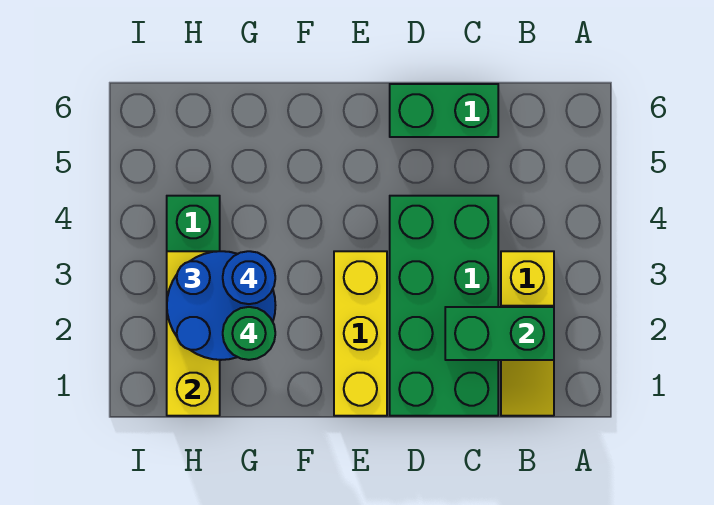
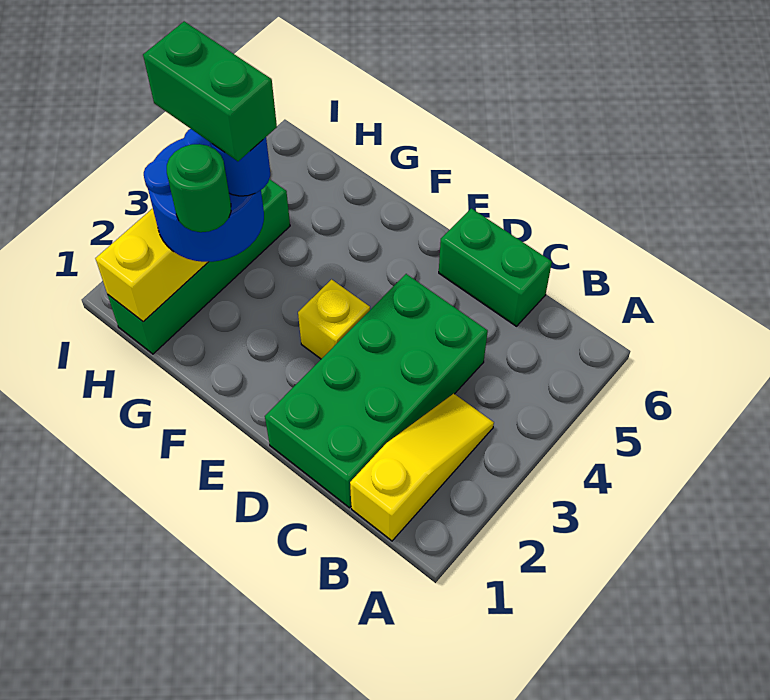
yellow 1x3 slope [501,251,554,416] -> yellow 1x3 slope turned to [350,394,494,541]
green 1x2 brick [445,307,554,360] -> green 1x2 brick moved to [143,21,277,161]
yellow 1x3 brick [334,251,387,416] -> yellow 1x1 brick [298,280,370,359]

